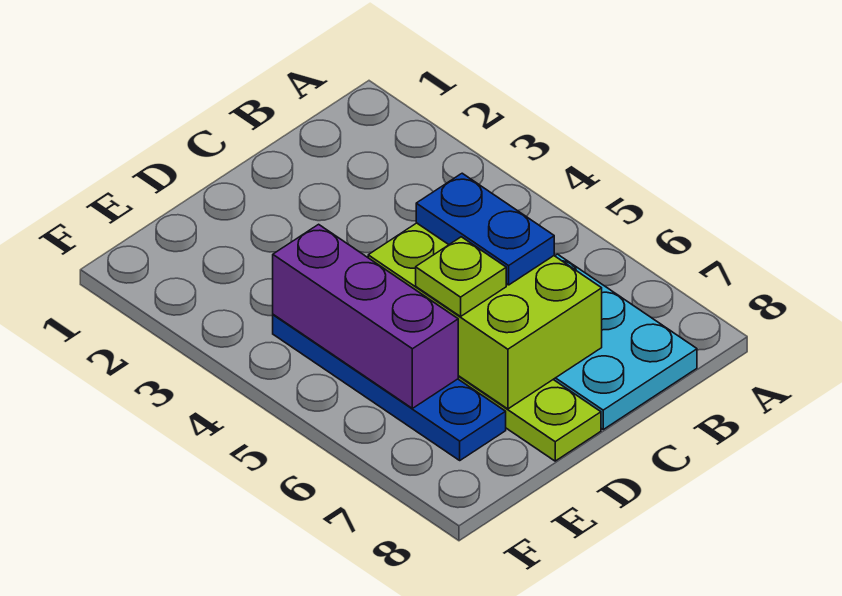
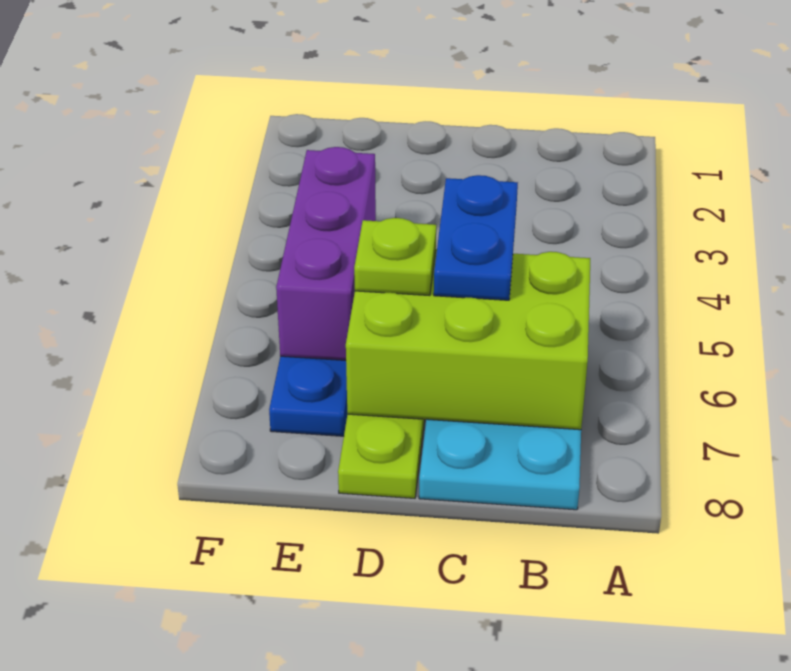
lime 2x3 brick [368,223,602,409] -> lime 2x3 brick turned to [346,249,590,430]

